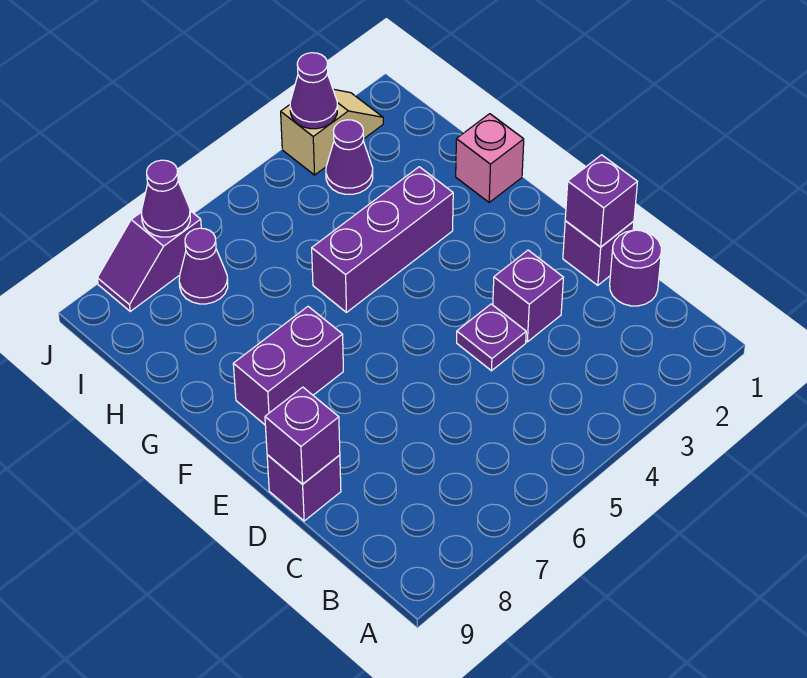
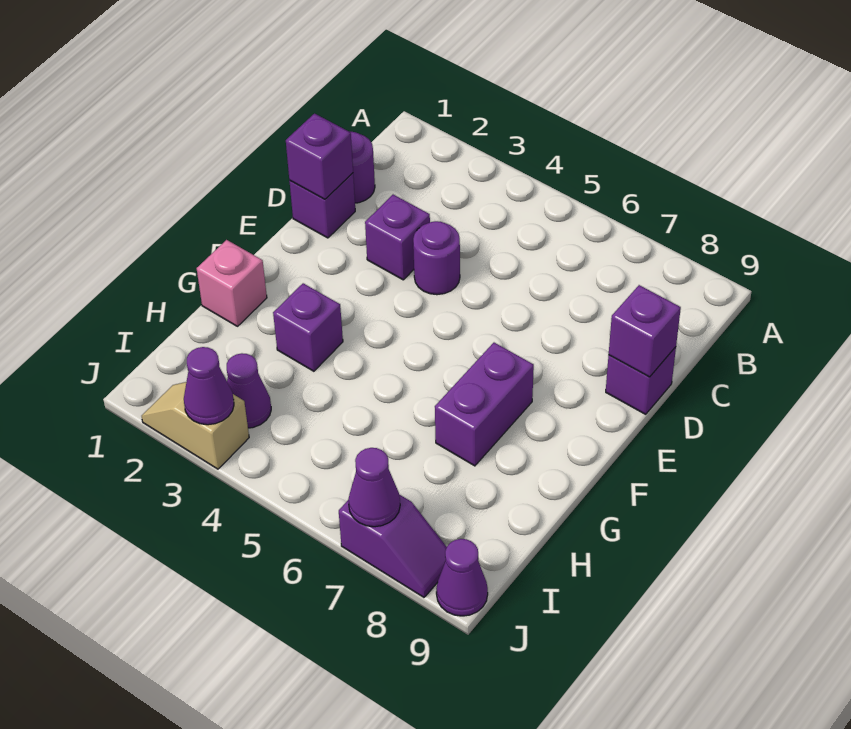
purple 1x1 plate [457,304,526,371] -> purple 1x1 round brick [413,221,460,295]
purple 1x2 brick [233,307,343,425] -> purple 1x2 brick turned to [435,343,534,466]
purple 1x3 brick [312,167,453,312] -> purple 1x1 brick [273,283,343,371]
purple 1x1 cone [179,228,228,304] -> purple 1x1 cone moved to [436,539,488,616]

